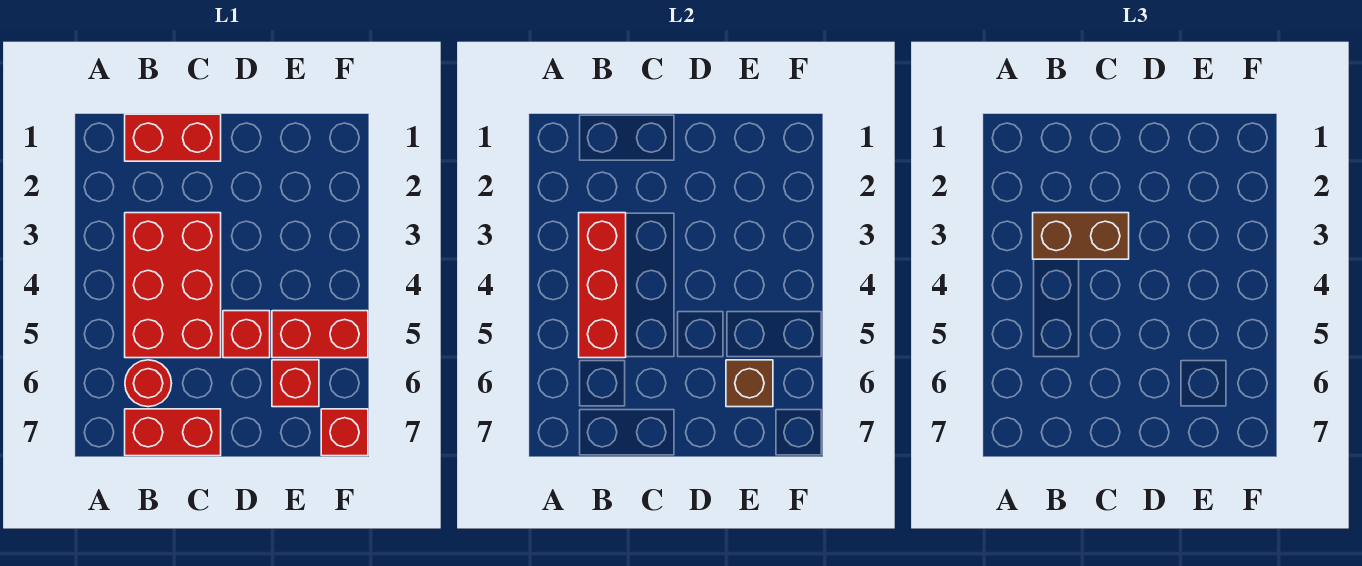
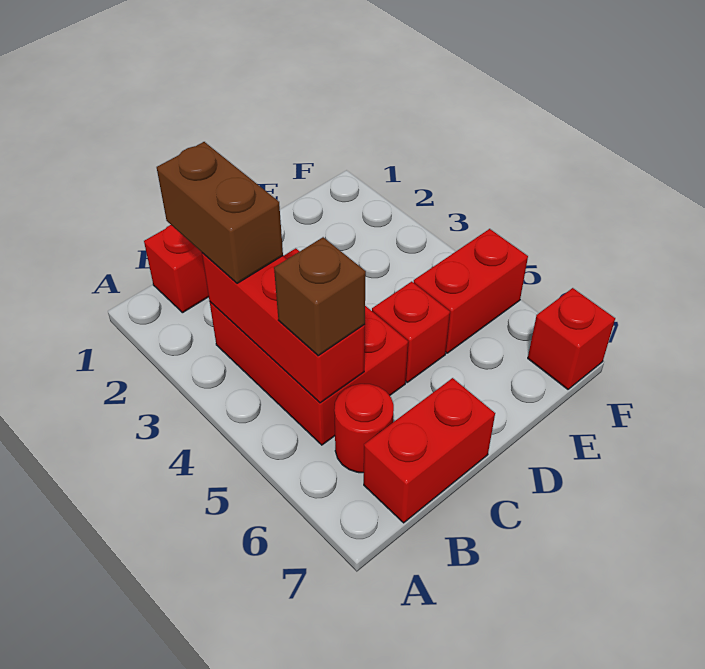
brown 1x2 brick [1033,213,1129,259] -> brown 1x2 brick turned to [157,142,283,283]
red 1x1 brick [272,360,319,407] -> none
brown 1x1 brick [726,360,773,407] -> brown 1x1 brick moved to [274,237,366,356]

